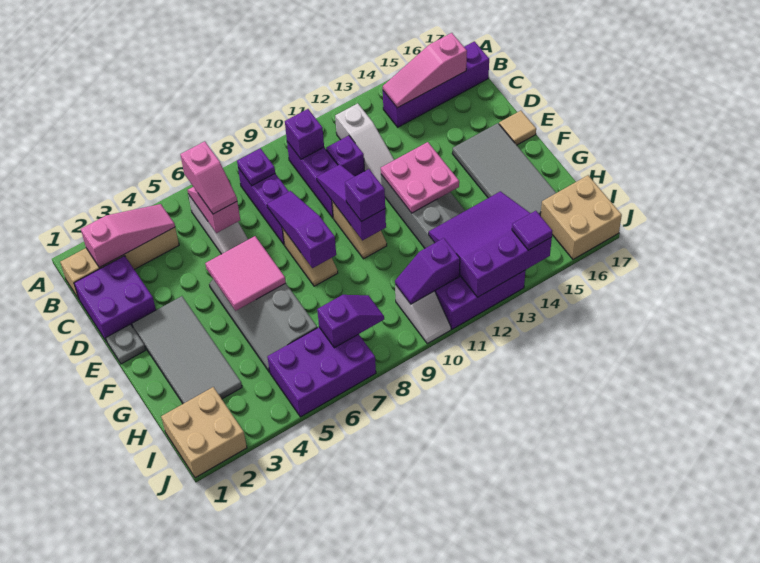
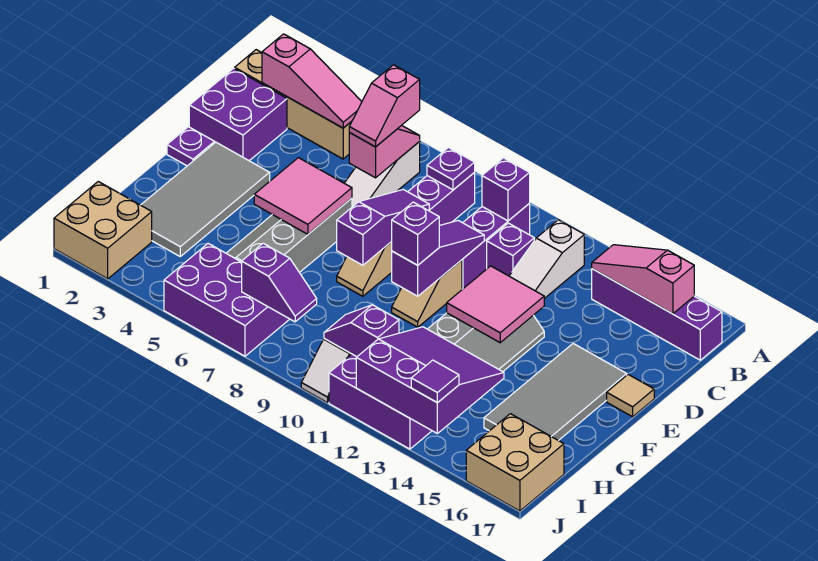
grey 1x1 plate [106,324,145,364] -> purple 1x1 plate [167,127,215,166]
pink 2x2 plate [381,142,459,213] -> pink 2x2 tile [447,266,544,343]

